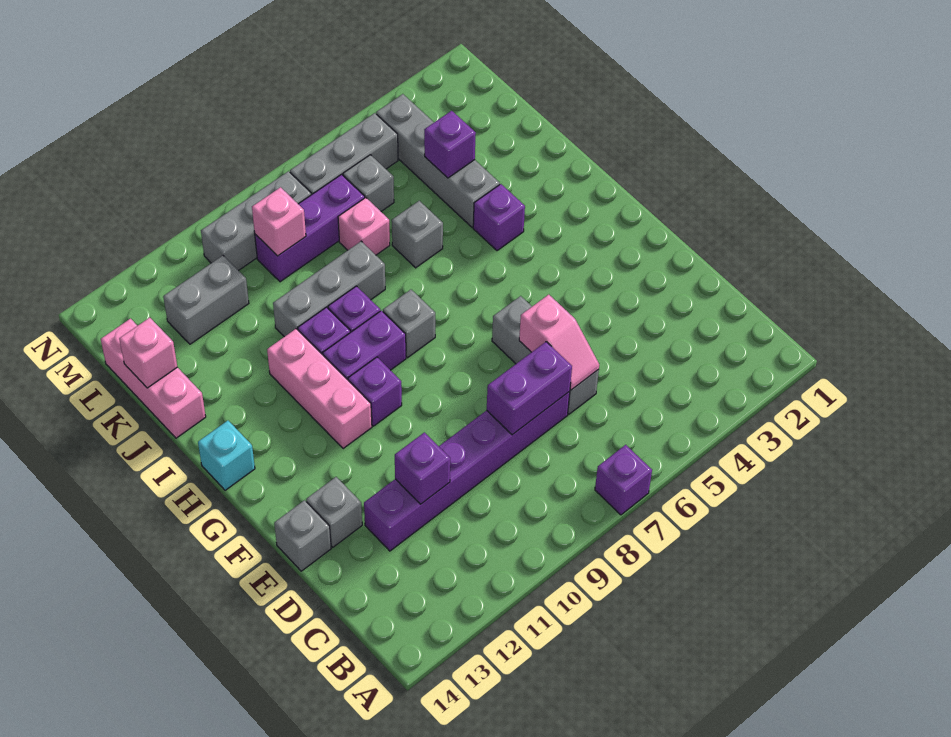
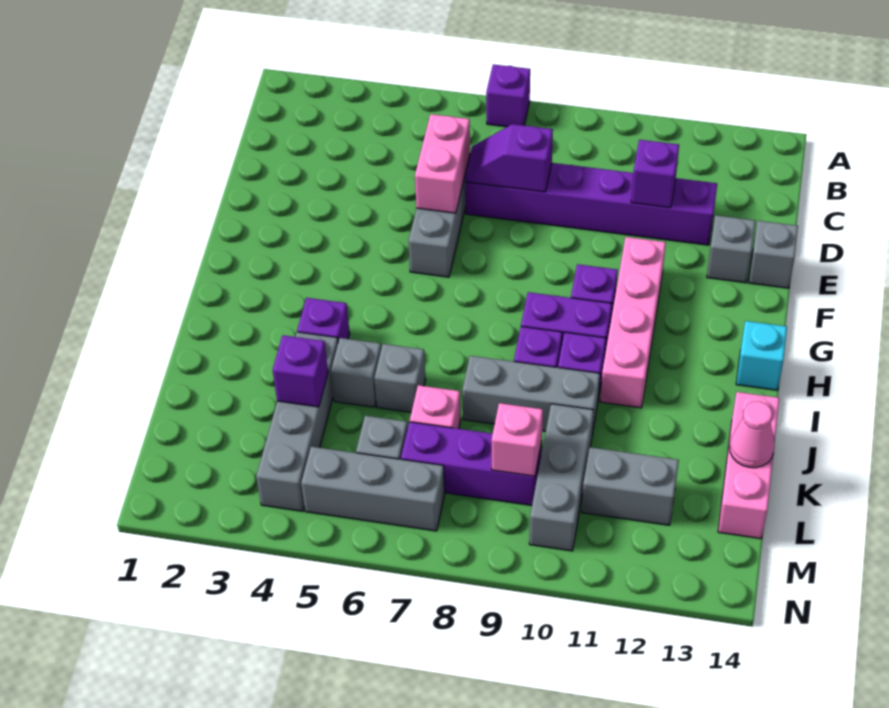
pink 1x2 slope [519,295,599,390] -> pink 1x2 brick [415,114,470,213]
purple 1x2 brick [487,342,572,435] -> purple 1x2 slope [465,124,553,192]
pink 1x3 brick [267,329,372,449] -> pink 1x4 brick [600,237,666,408]
grey 1x1 brick [383,290,435,358] -> grey 1x1 brick moved to [331,338,381,407]
pink 1x1 brick [119,317,177,388] -> pink 1x1 cone [730,401,775,468]
grey 1x3 brick [201,171,311,271] -> grey 1x3 brick turned to [529,404,594,551]

